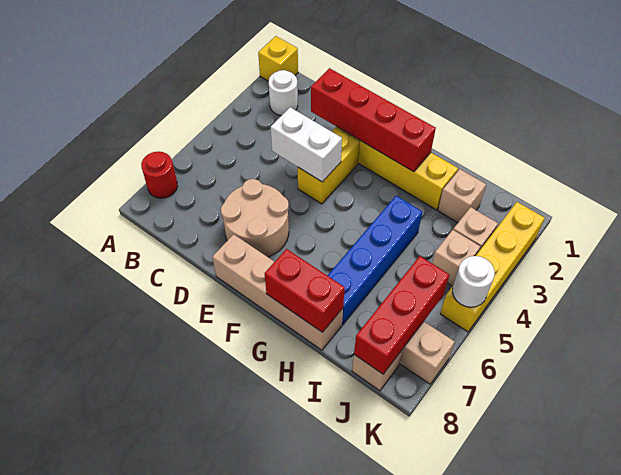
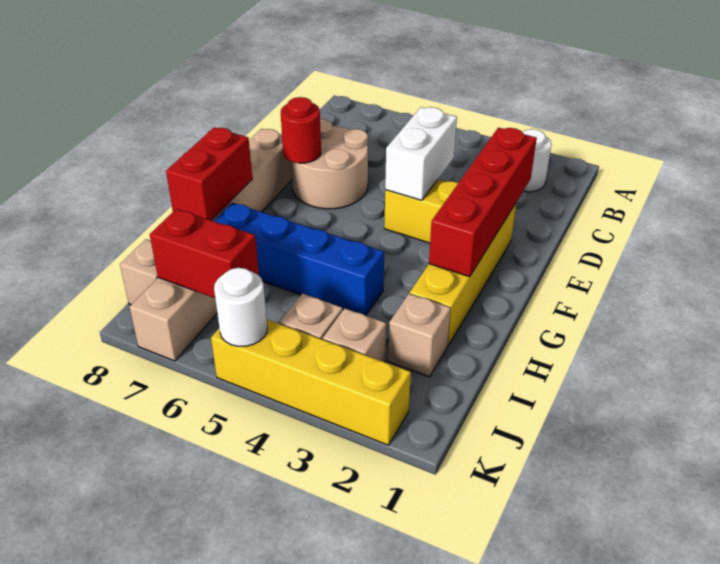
yellow 1x1 brick [258,36,298,81] -> none
red 1x1 round brick [141,151,177,198] -> red 1x1 round brick moved to [281,97,321,163]
red 1x3 brick [354,256,449,374] -> red 1x2 brick [150,209,259,298]

